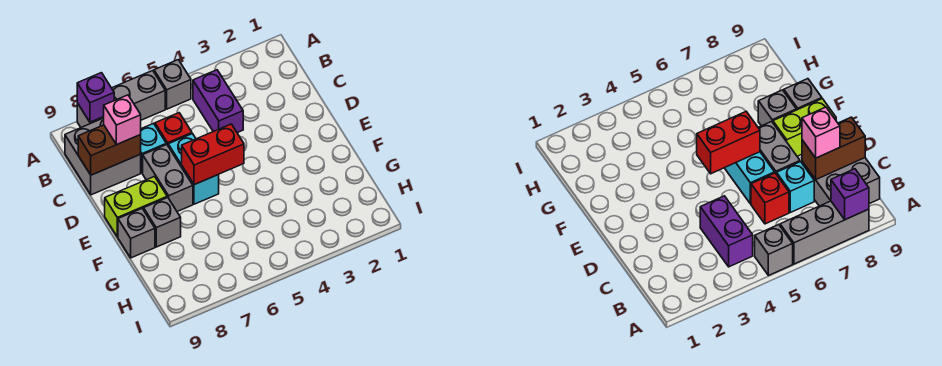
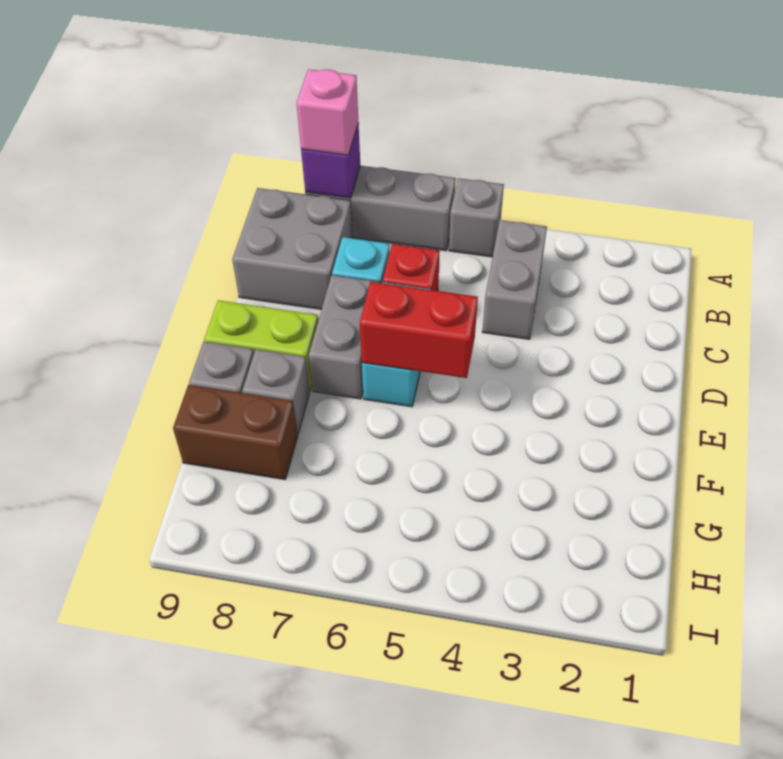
purple 1x2 brick [193,70,243,133] -> grey 1x2 brick [482,220,547,339]
brown 1x2 brick [78,125,141,175] -> brown 1x2 brick moved to [173,385,298,479]
pink 1x1 brick [104,95,141,145] -> pink 1x1 brick moved to [297,69,358,155]

